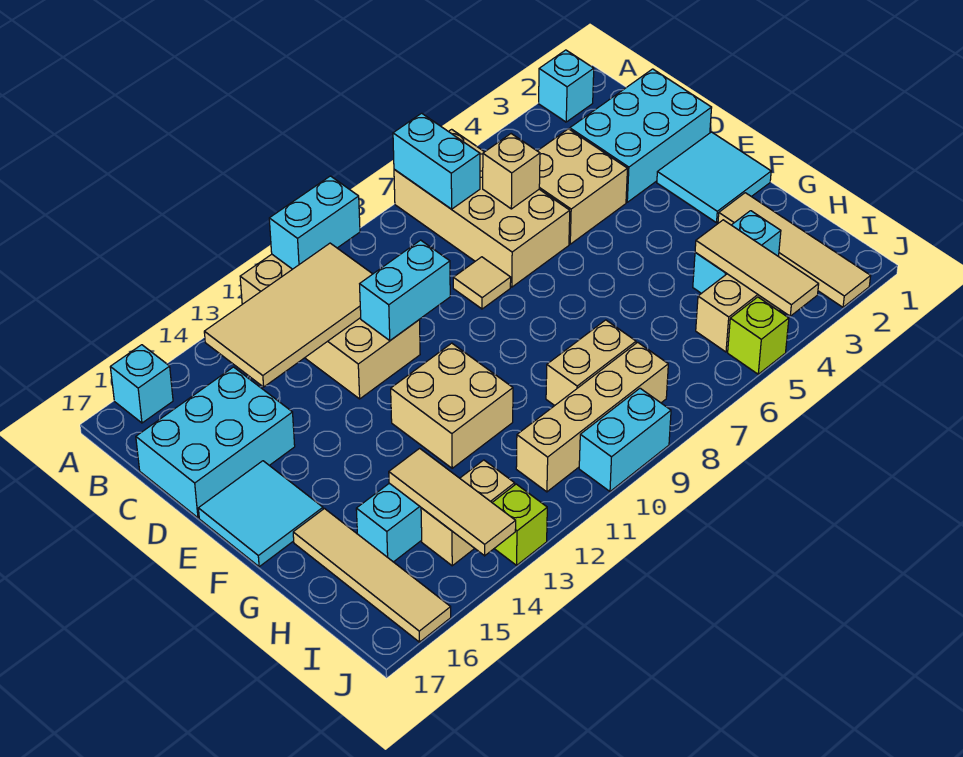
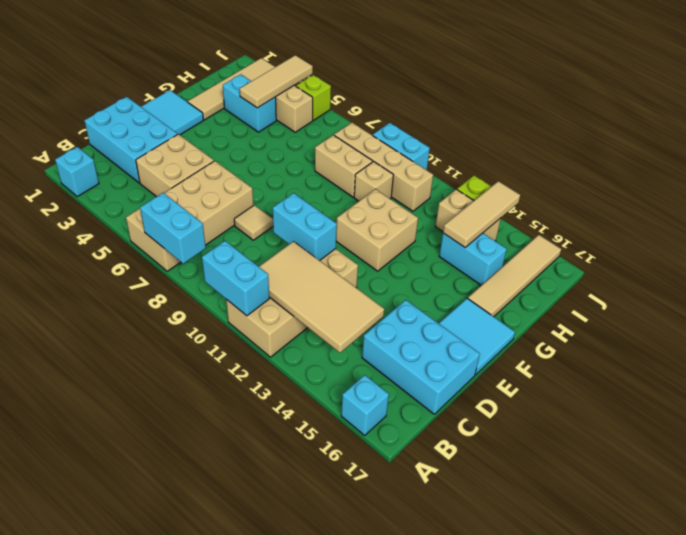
cyan 1x2 brick [393,113,480,209] -> cyan 1x2 brick turned to [140,193,206,264]
tan 1x1 brick [483,134,540,209] -> tan 1x1 brick moved to [354,161,393,201]

